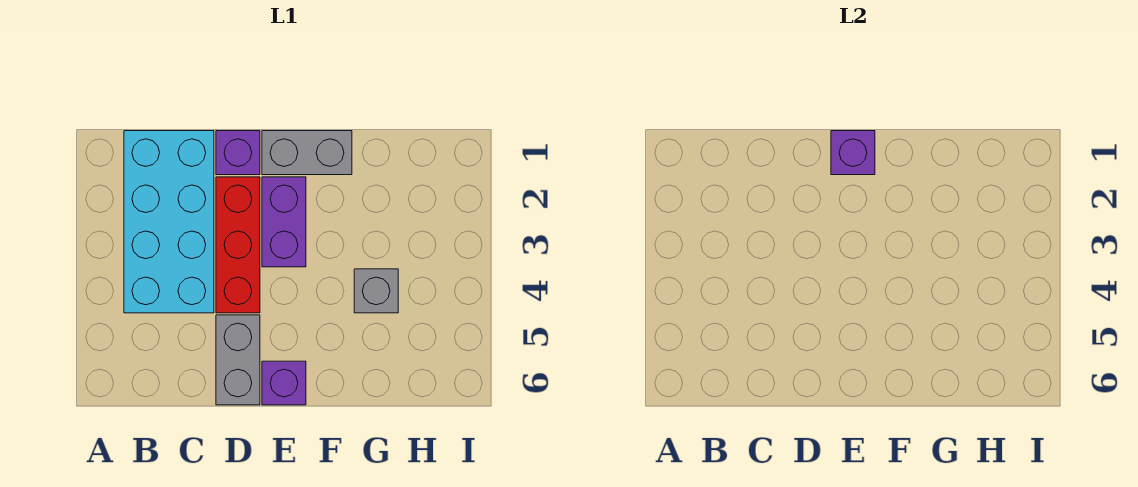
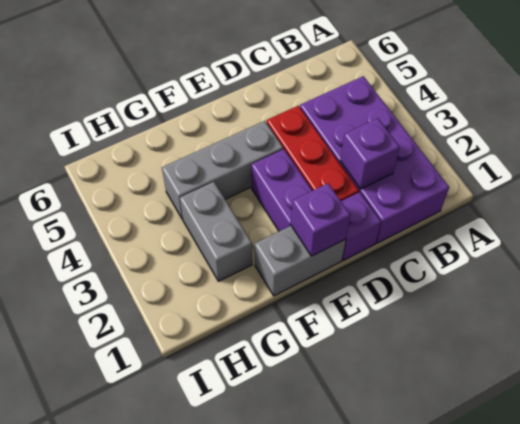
cyan 2x4 brick [124,131,214,313] -> purple 2x4 brick [300,76,449,243]
grey 1x2 brick [216,315,260,405] -> grey 1x2 brick moved to [180,182,252,281]
purple 1x1 brick [262,361,306,405] -> purple 1x1 brick moved to [340,118,400,189]
grey 1x1 brick [354,269,398,313] -> grey 1x3 brick [162,121,283,219]

